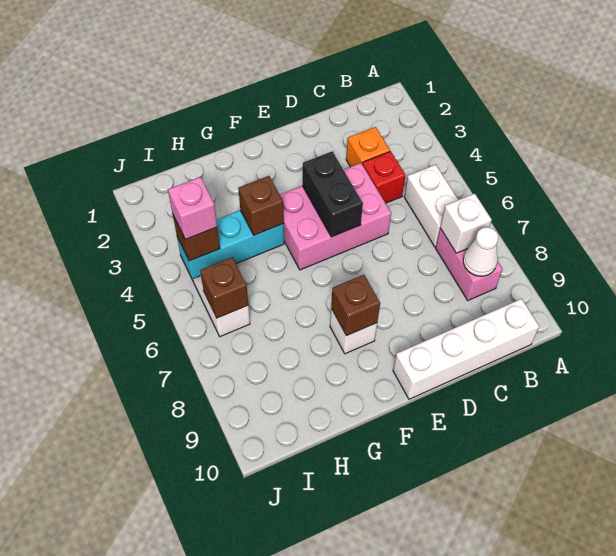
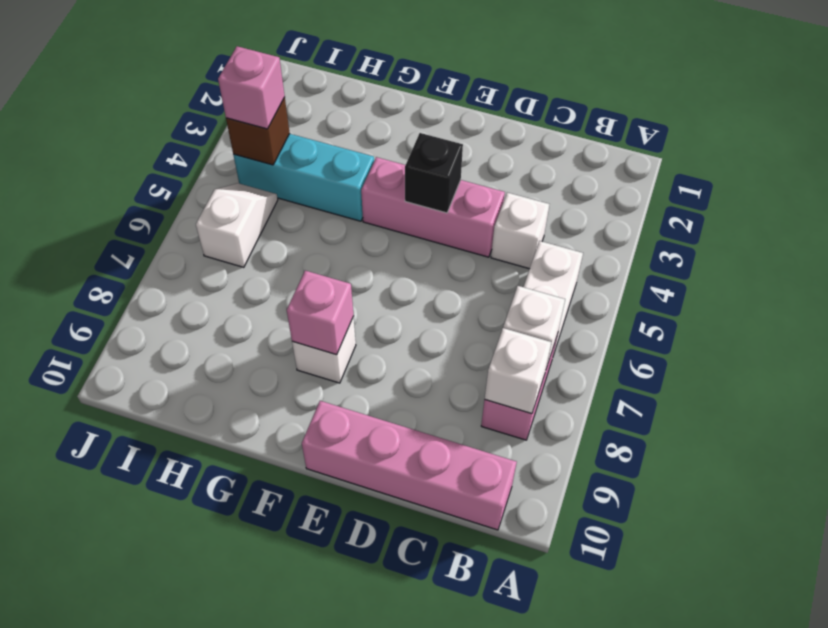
white 1x1 cone [463,227,499,276] -> white 1x1 brick [485,328,552,414]
white 1x4 brick [393,299,539,399] -> pink 1x4 brick [302,401,517,530]
orange 1x1 brick [346,127,390,167] -> none
red 1x1 brick [362,151,406,203] -> white 1x1 brick [491,193,549,269]
pink 2x3 brick [280,163,391,270] -> pink 1x3 brick [361,157,505,257]
black 1x2 brick [302,151,363,237] -> black 1x1 brick [405,133,463,213]
brown 1x1 brick [331,275,380,336] -> pink 1x1 brick [287,271,354,355]
brown 1x1 brick [238,176,284,235] -> none
brown 1x1 brick [200,257,248,318] -> none

